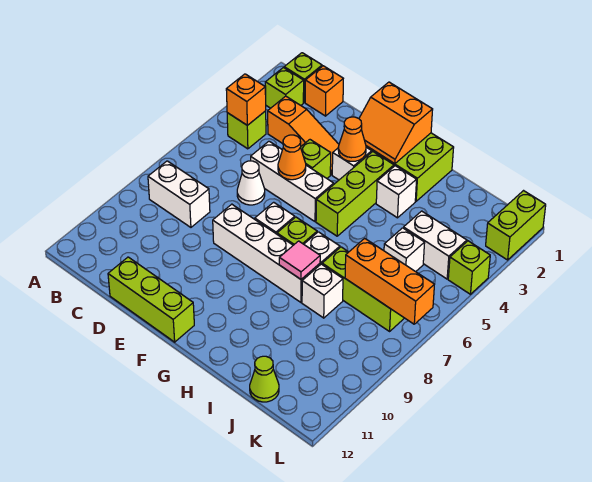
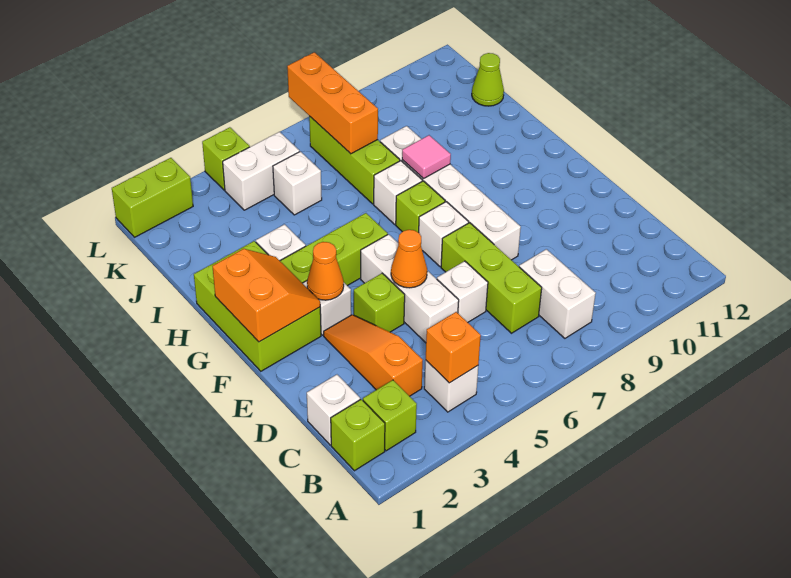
lime 1x1 brick [227,111,266,149] -> white 1x1 brick [424,360,478,412]
orange 1x1 brick [305,66,343,116] -> white 1x1 brick [307,375,360,445]
white 1x1 cone [237,161,265,205] -> white 1x1 brick [437,261,488,322]
lime 1x3 brick [108,257,194,342] -> lime 1x3 brick moved to [441,223,542,333]
white 1x2 brick [404,211,467,279] -> white 1x2 brick turned to [223,132,299,210]

